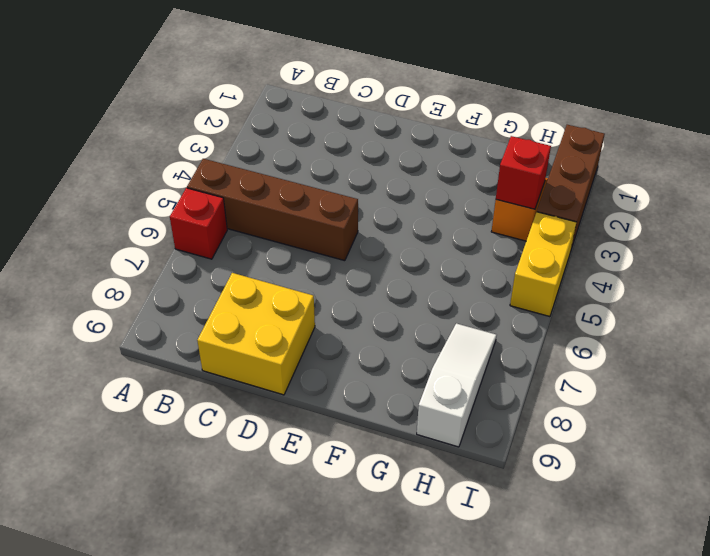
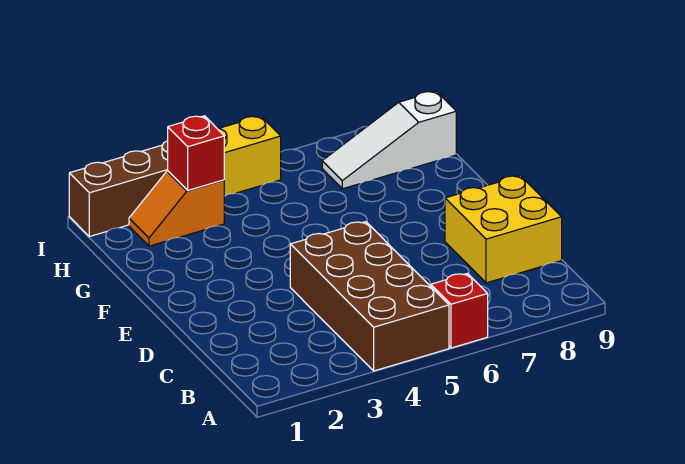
brown 1x4 brick [187,159,358,261] -> brown 2x4 brick [290,222,449,371]

